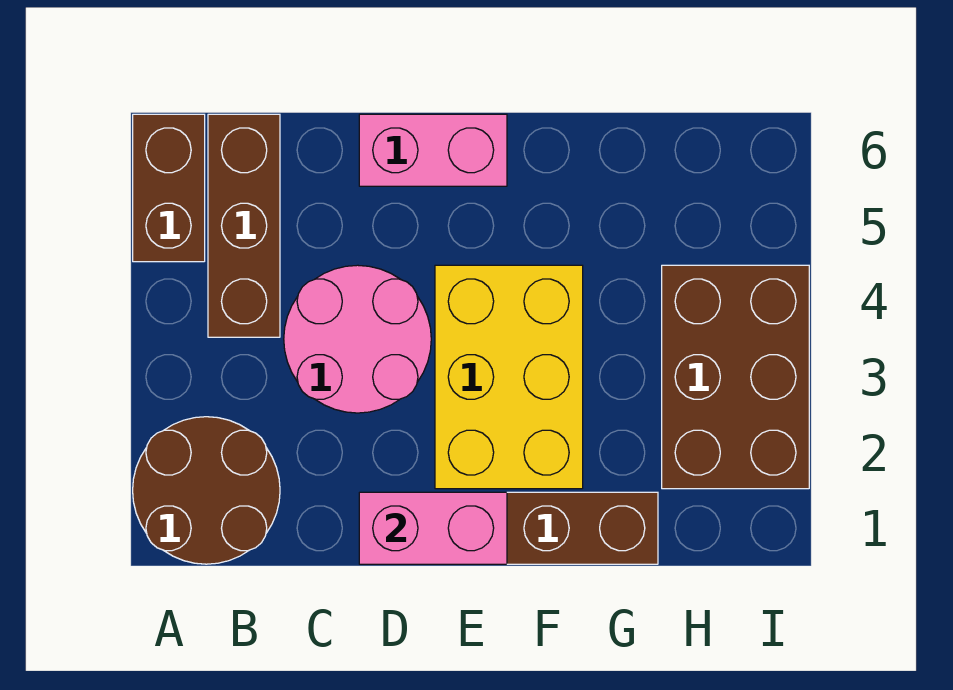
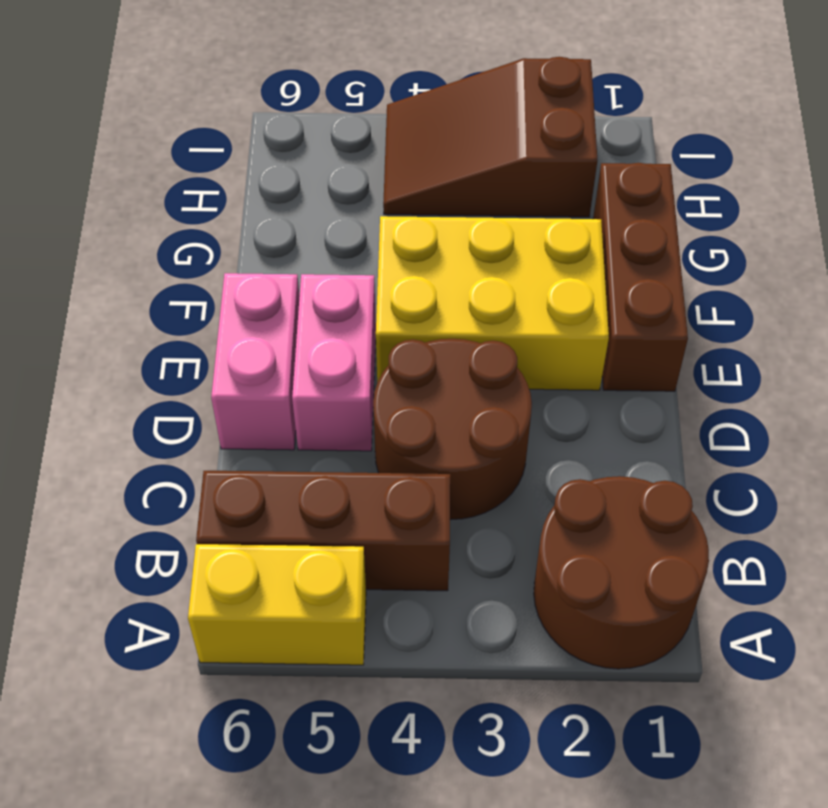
brown 1x2 brick [133,114,205,262] -> yellow 1x2 brick [188,544,366,665]
pink 2x2 round brick [284,265,431,413] -> brown 2x2 round brick [373,339,532,520]
pink 1x2 brick [359,492,507,564] -> pink 1x2 brick moved to [292,274,376,451]
brown 2x3 brick [662,265,809,489] -> brown 2x3 slope [383,57,598,217]

